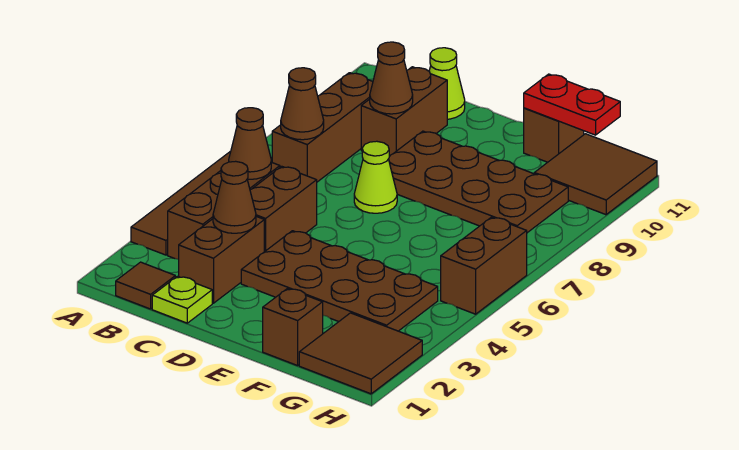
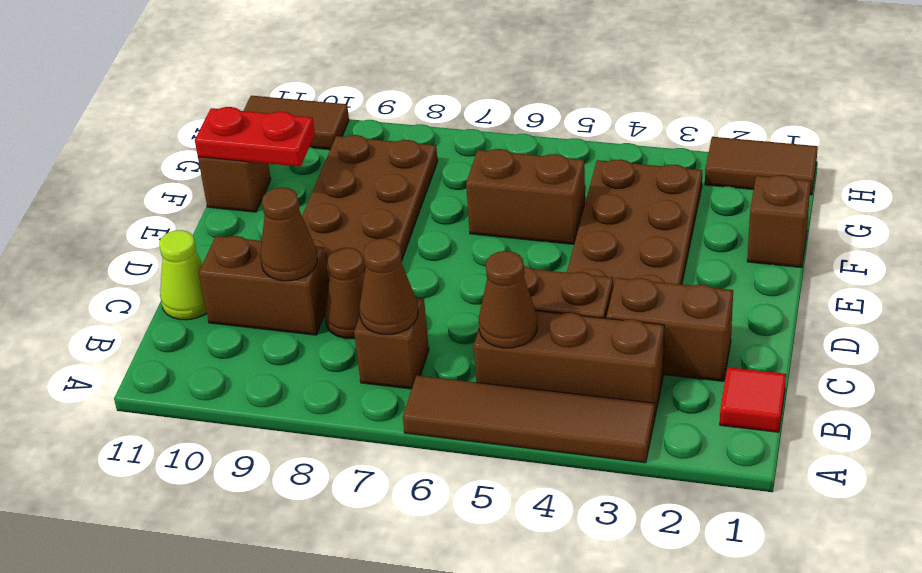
brown 1x1 tile [116,262,175,309] -> red 1x1 tile [720,367,786,432]
brown 1x3 brick [272,73,373,182] -> brown 1x1 brick [354,298,429,389]
lime 1x1 plate [152,276,212,323] -> none
brown 1x1 cone [213,161,256,233] -> brown 1x1 cone moved to [324,248,365,339]
lime 1x1 cone [354,141,397,213] -> none
red 1x2 plate [524,74,620,135] -> red 1x2 plate turned to [195,107,315,167]
brown 2x2 tile [299,313,422,394] -> brown 1x2 tile [705,137,818,195]
brown 2x2 tile [534,134,657,215] -> brown 1x2 tile [244,96,349,150]
brown 1x2 brick [441,217,527,314] -> brown 1x2 brick moved to [466,149,585,244]

